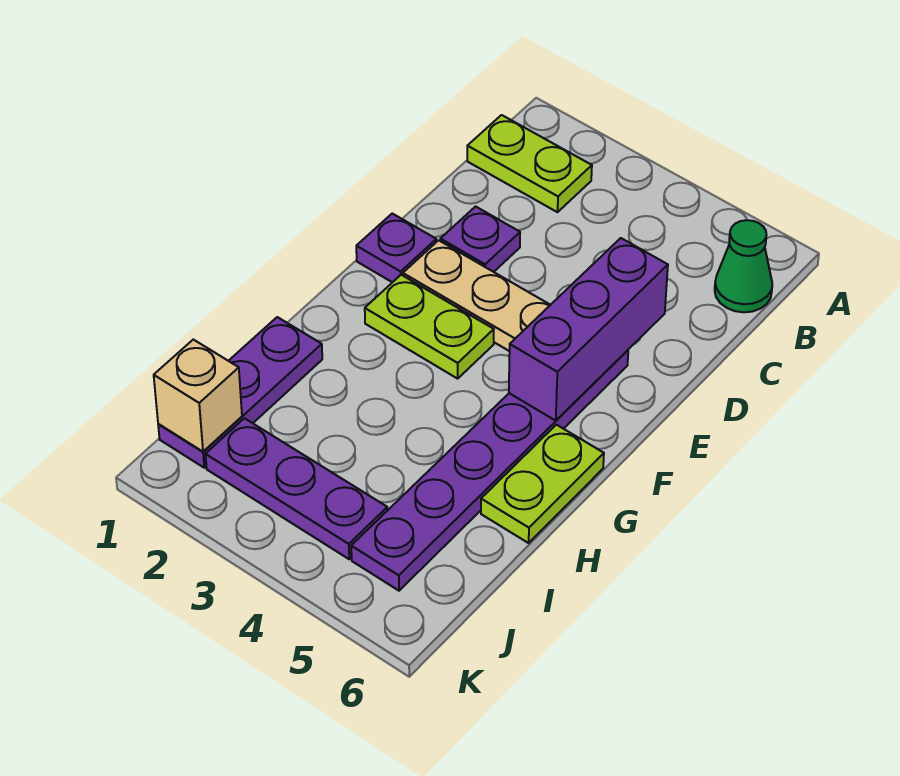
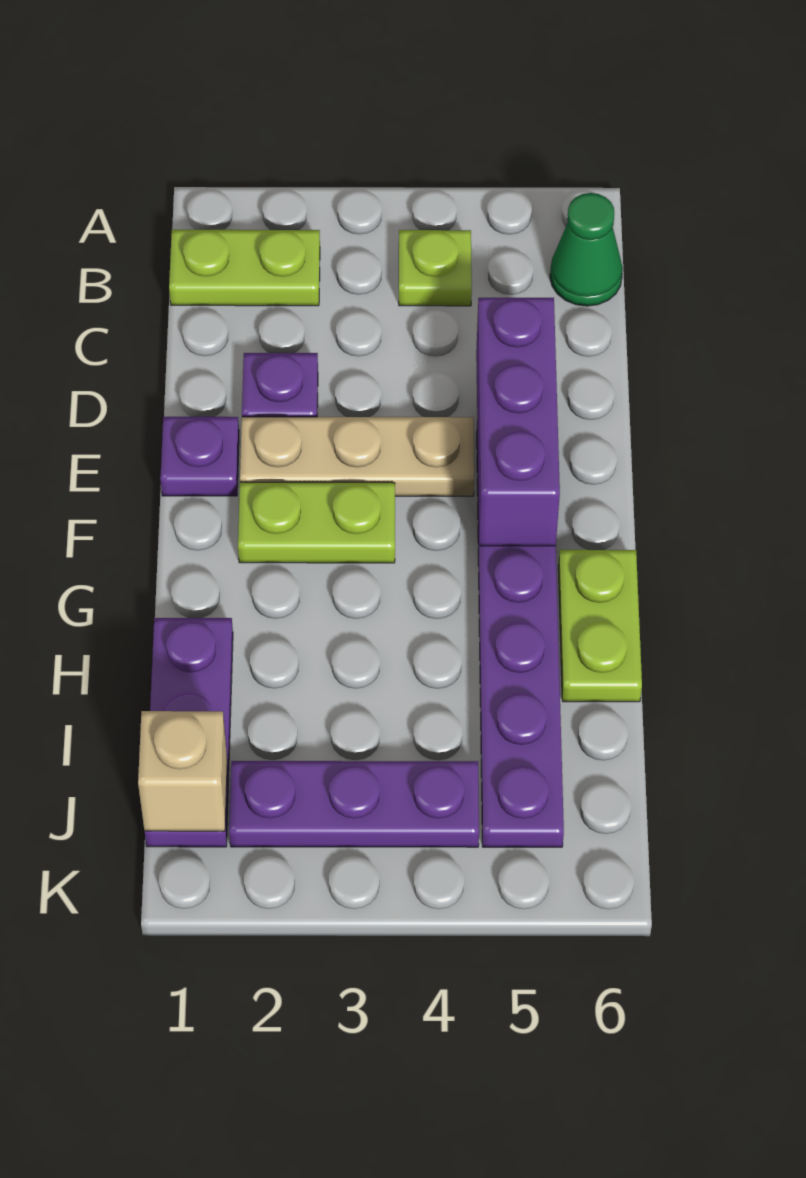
none -> lime 1x1 plate [399,230,472,306]

